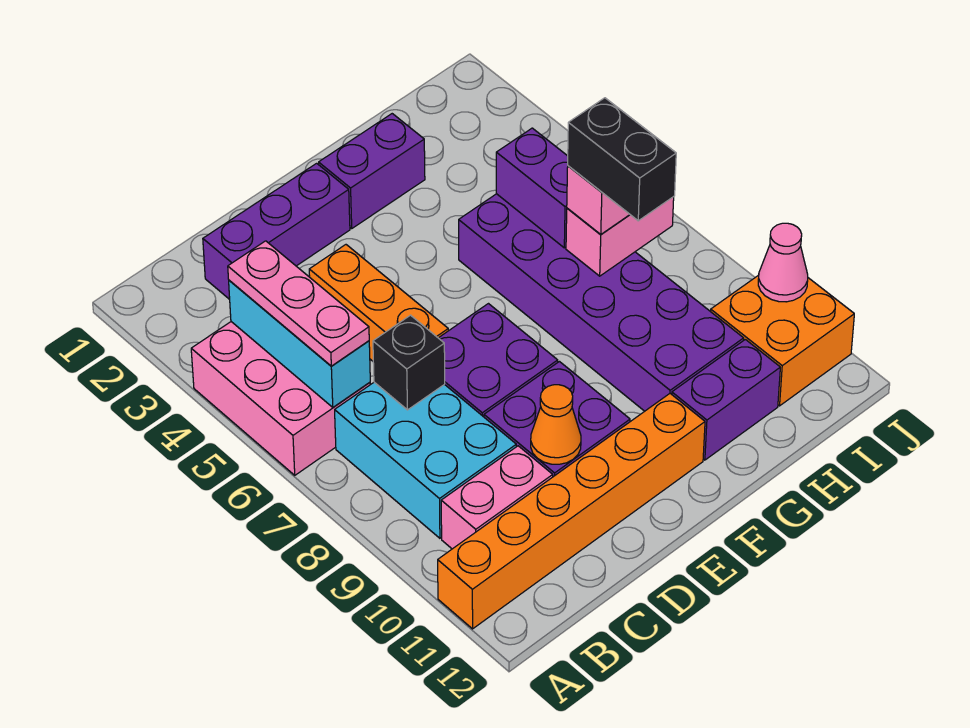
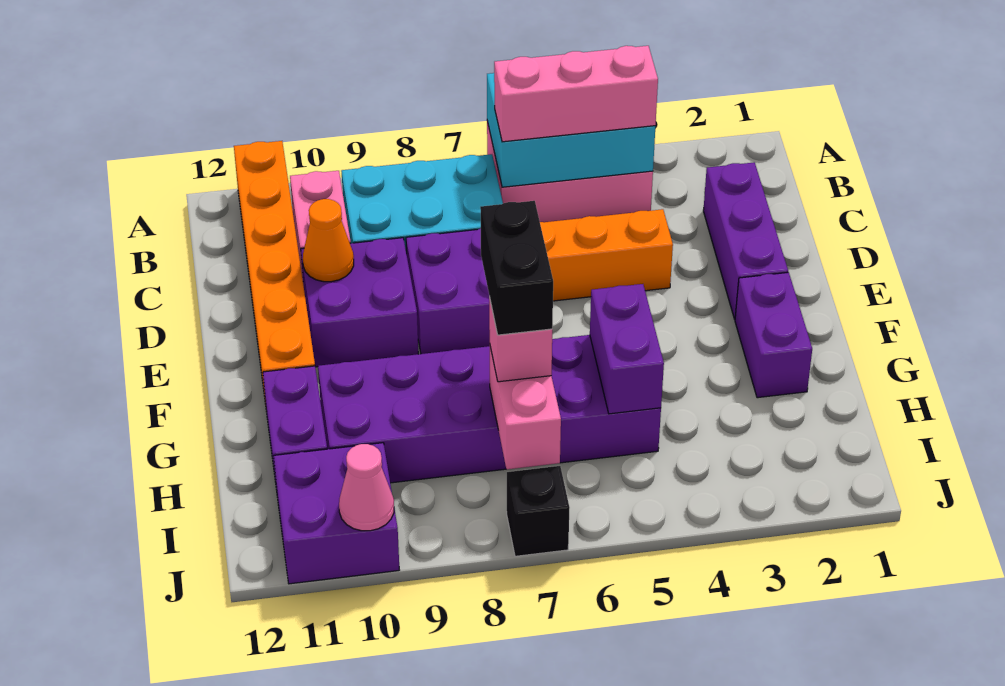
cyan 1x3 brick [229,280,370,407] -> cyan 2x3 brick [487,73,655,187]
pink 1x3 plate [228,241,369,366] -> pink 1x3 brick [494,46,658,142]
black 1x1 brick [373,315,445,410] -> black 1x1 brick moved to [507,466,570,556]
purple 1x2 brick [496,128,568,248] -> purple 1x2 brick turned to [590,284,664,414]
black 1x2 brick [568,98,676,221] -> black 1x2 brick turned to [480,201,553,335]
orange 2x2 brick [711,275,854,406] -> purple 2x2 brick [274,443,399,584]

